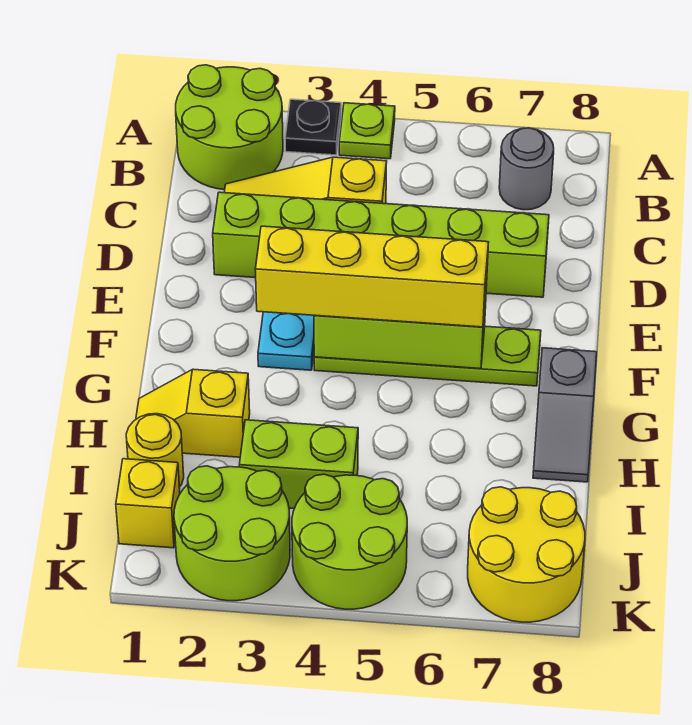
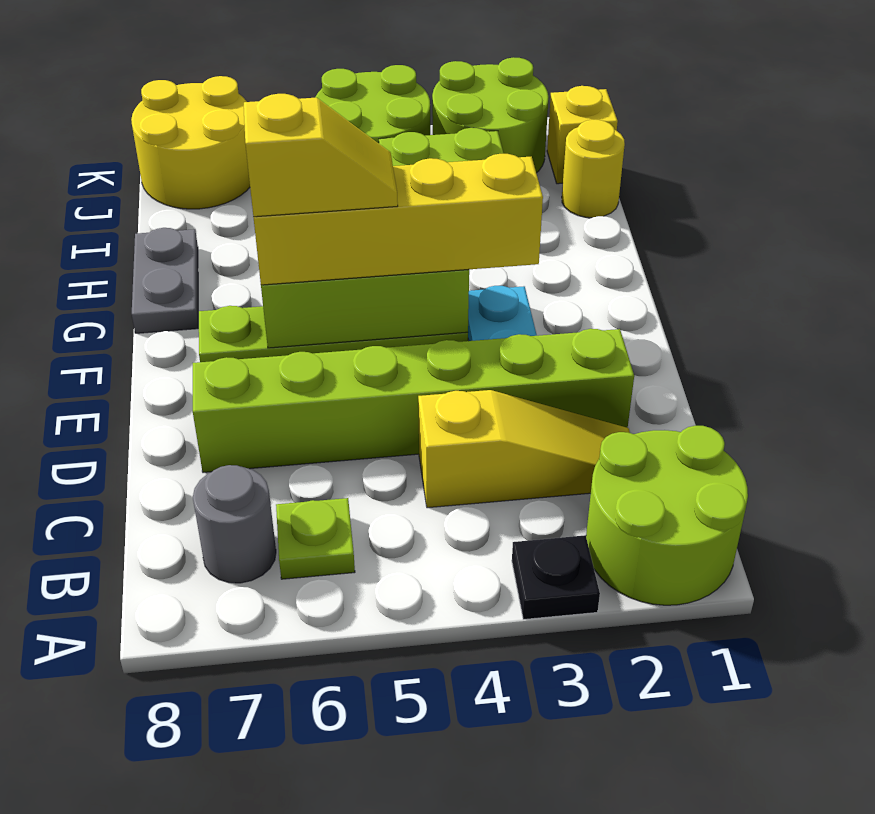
lime 1x1 plate [339,103,395,159] -> lime 1x1 plate moved to [276,498,355,579]
grey 1x2 slope [533,348,597,482] -> grey 1x2 plate [132,228,198,333]
yellow 1x2 slope [136,369,250,457] -> yellow 1x2 slope moved to [244,94,398,217]

